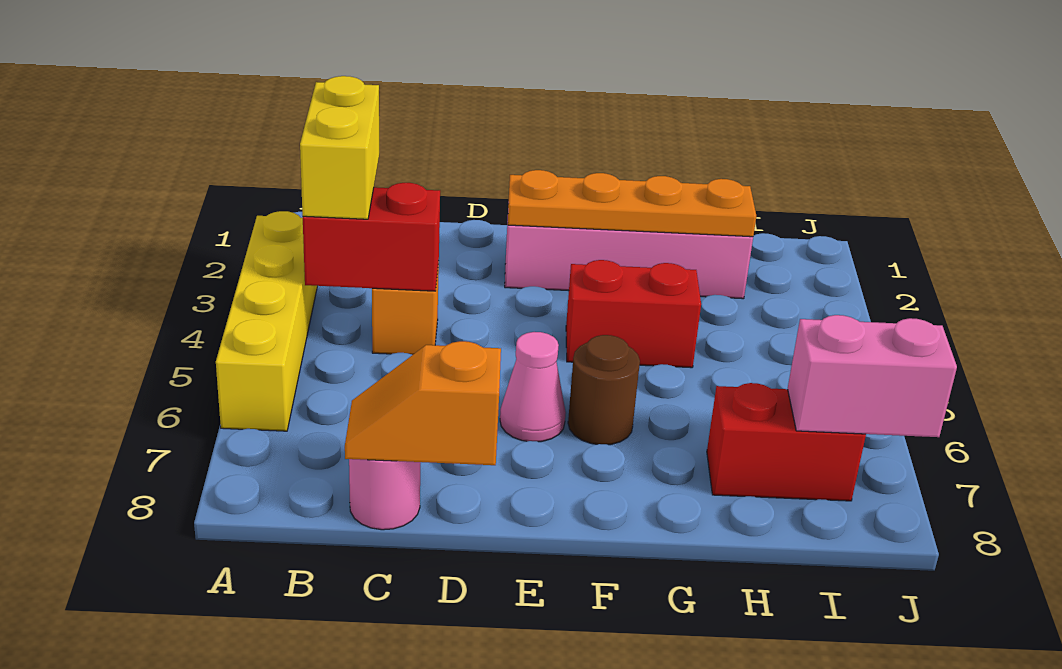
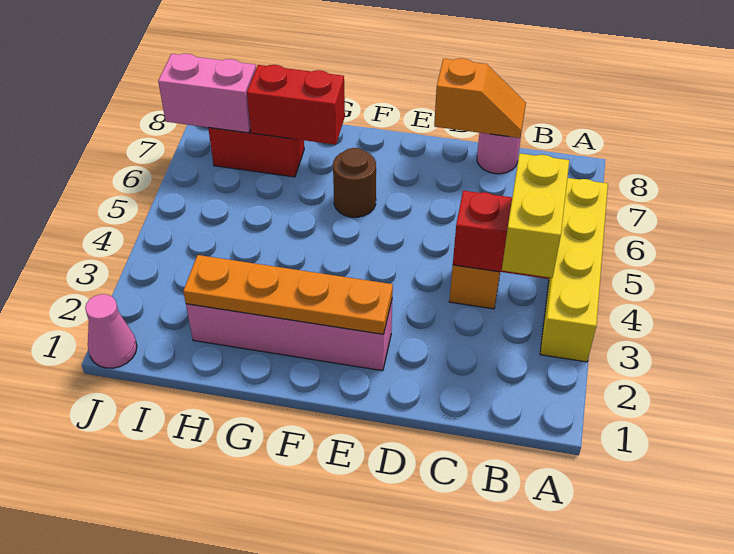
pink 1x1 cone [500,332,566,442] -> pink 1x1 cone moved to [85,294,137,368]
red 1x2 brick [566,260,701,368] -> red 1x2 brick moved to [247,65,345,145]

